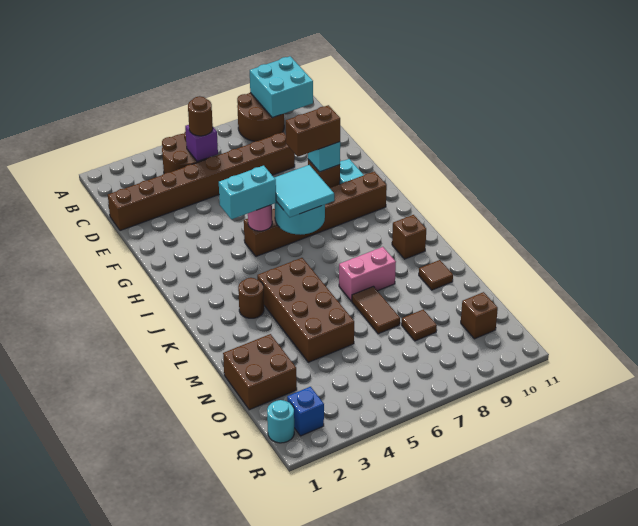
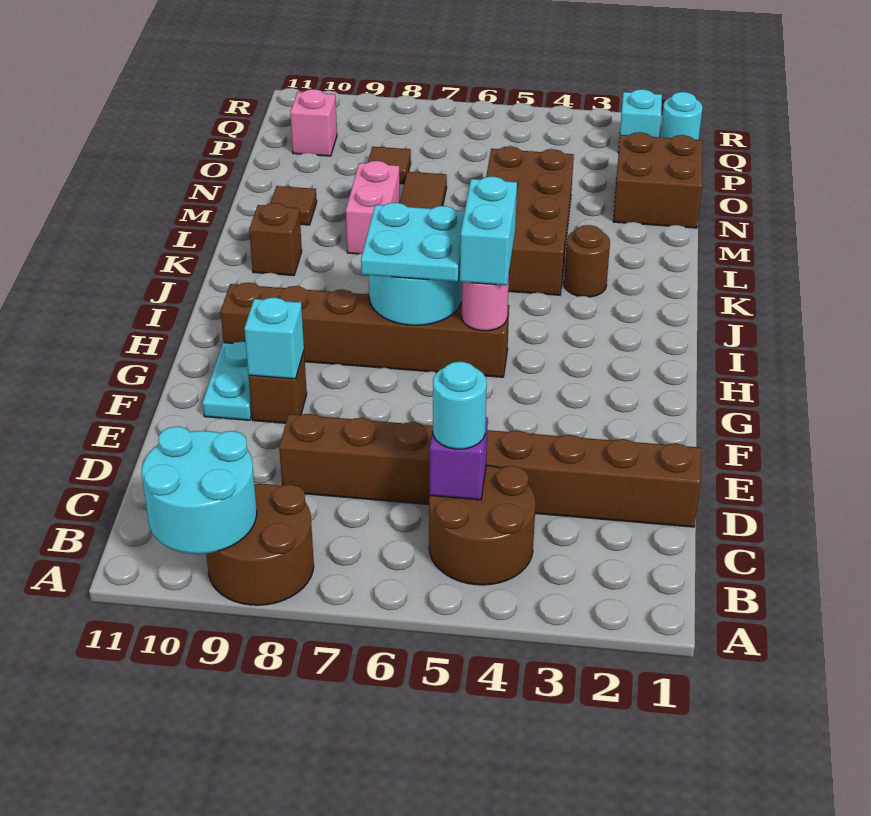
cyan 2x2 brick [250,56,313,118] -> cyan 2x2 round brick [142,426,257,554]
brown 1x1 round brick [188,96,213,136] -> cyan 1x1 round brick [433,362,487,449]
brown 1x2 brick [286,105,340,157] -> none
cyan 1x2 brick [219,166,276,219] -> cyan 1x2 brick turned to [460,176,517,285]
cyan 2x2 tile [274,165,334,217] -> cyan 2x2 plate [361,202,465,282]
pink 1x2 brick [339,247,396,301] -> pink 1x2 brick turned to [346,161,400,254]
brown 1x1 brick [461,292,498,339] -> pink 1x1 brick [290,89,337,156]
blue 1x1 brick [287,387,324,436] -> cyan 1x1 brick [618,89,662,153]

